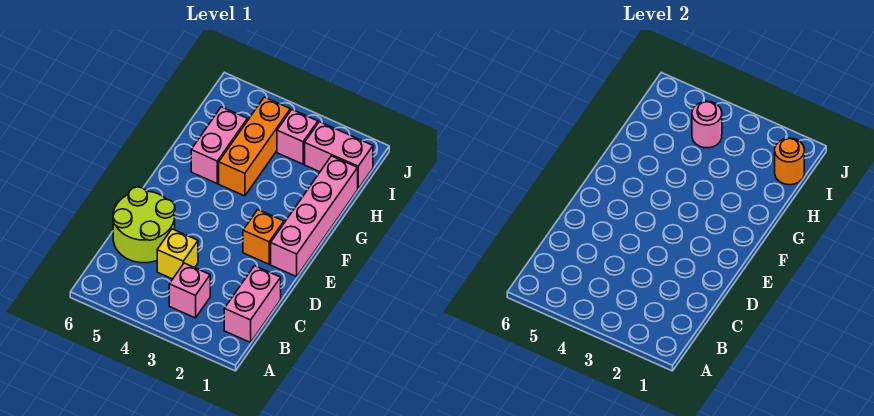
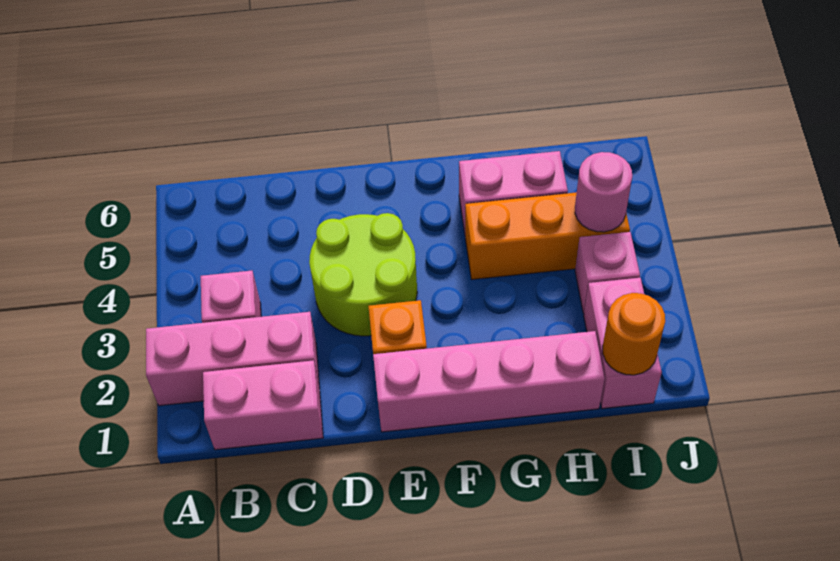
none -> pink 1x3 brick [146,312,320,406]
yellow 1x1 brick [157,229,198,279] -> none
lime 2x2 round brick [113,187,175,263] -> lime 2x2 round brick moved to [309,213,417,336]

